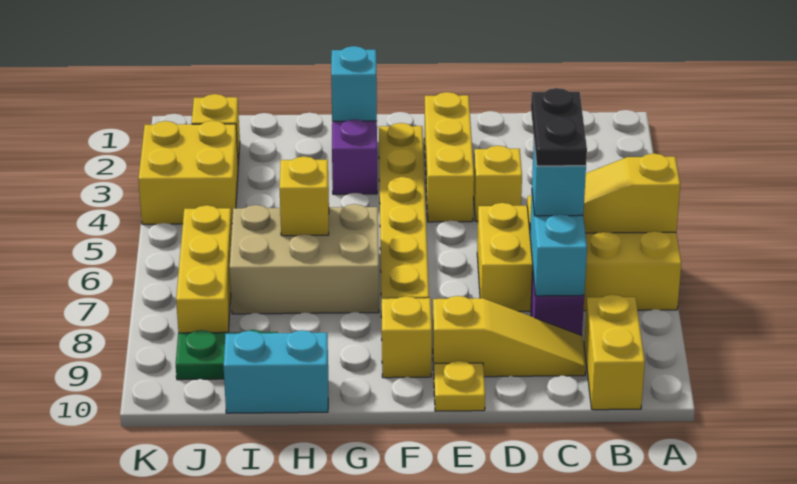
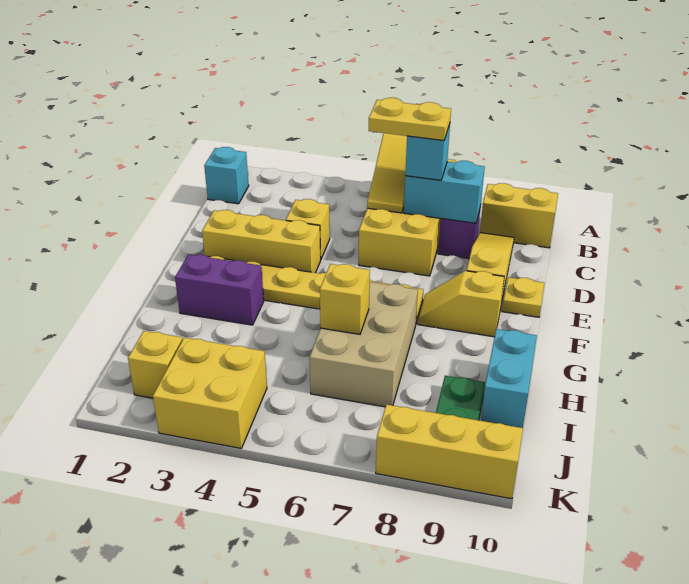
black 1x2 plate [531,88,587,166] -> yellow 1x2 plate [369,98,451,141]
cyan 1x1 brick [331,46,377,121] -> cyan 1x1 brick moved to [204,147,249,204]
yellow 1x3 brick [176,205,232,333] -> yellow 1x3 brick moved to [376,404,523,499]

